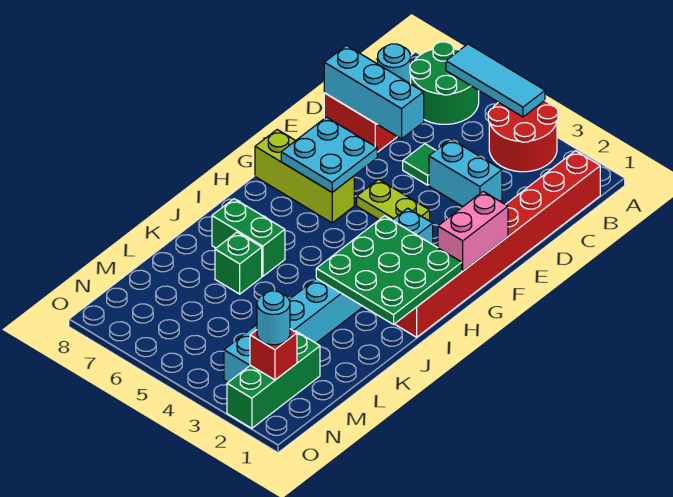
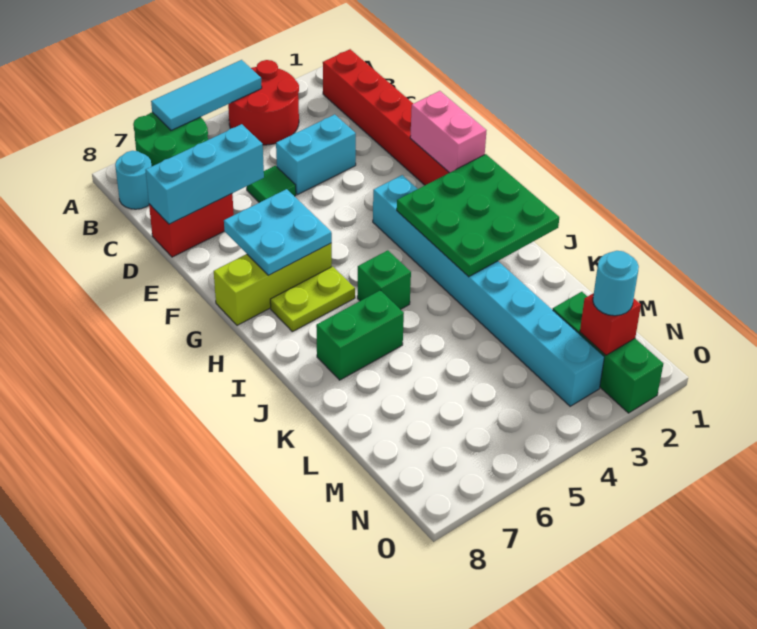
lime 1x2 plate [357,179,430,221] -> lime 1x2 plate moved to [270,266,355,332]
green 1x1 brick [215,232,262,294] -> green 1x1 brick moved to [357,250,411,310]

